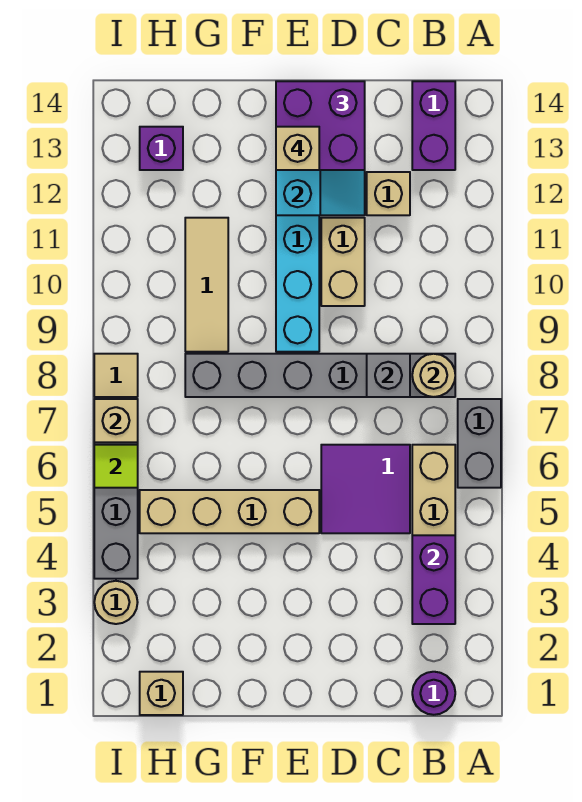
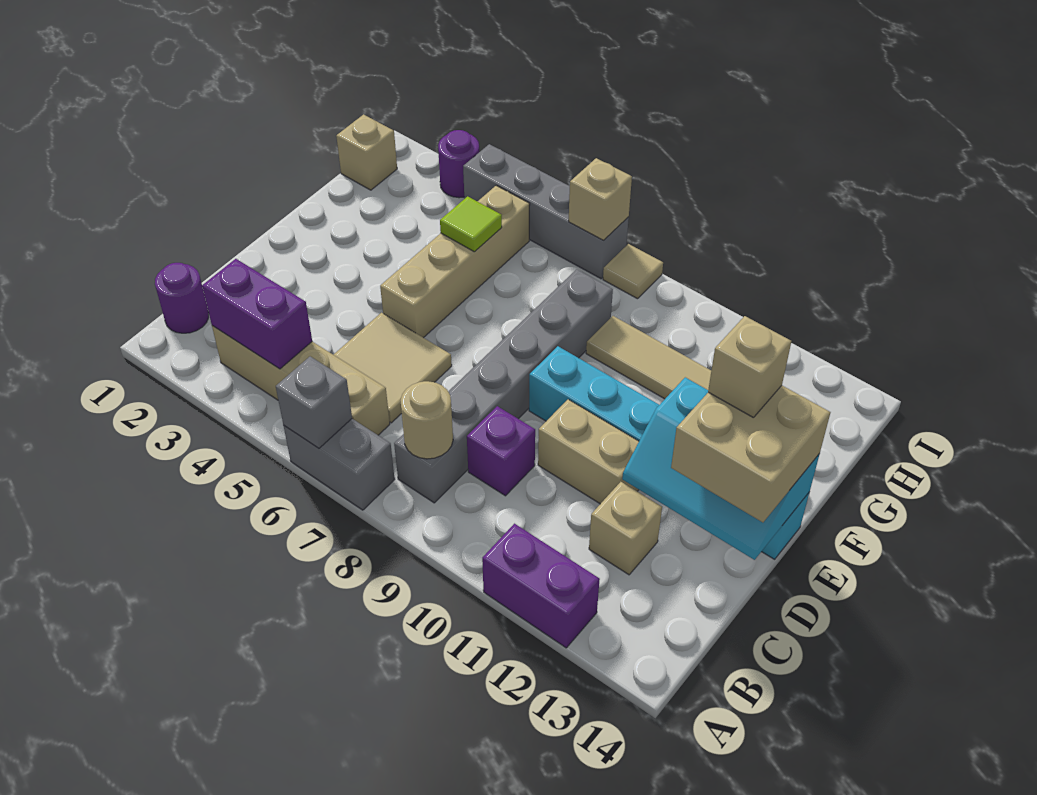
purple 1x2 brick [412,81,455,170] -> purple 1x2 brick moved to [482,524,600,648]
purple 2x2 tile [321,445,410,533] -> tan 2x2 tile [334,313,452,423]
grey 1x1 brick [367,354,410,397] -> grey 1x1 brick moved to [276,356,352,448]
purple 2x2 brick [276,81,365,170] -> tan 2x2 brick [671,386,830,522]
purple 1x1 brick [140,127,183,170] -> purple 1x1 brick moved to [467,406,535,496]
tan 1x1 round brick [94,581,138,624] -> purple 1x1 round brick [438,130,479,198]
lime 1x1 tile [94,445,138,488] -> lime 1x1 tile moved to [440,196,502,252]

